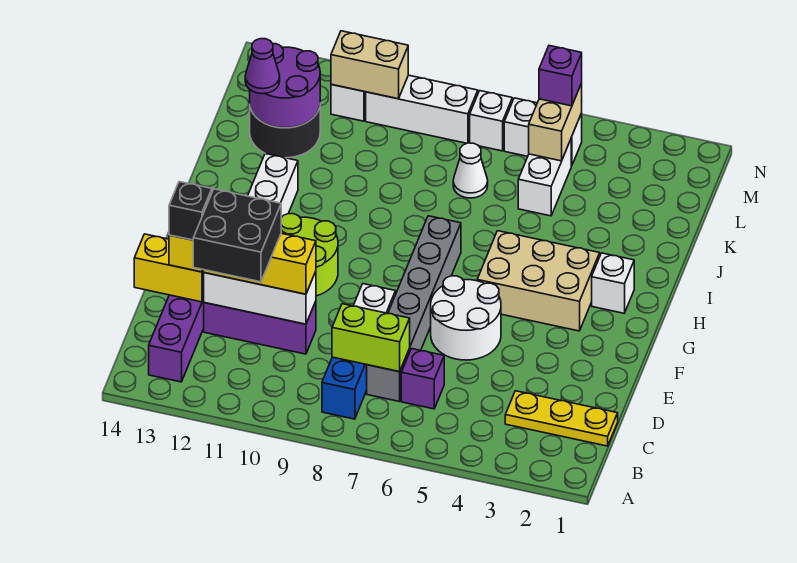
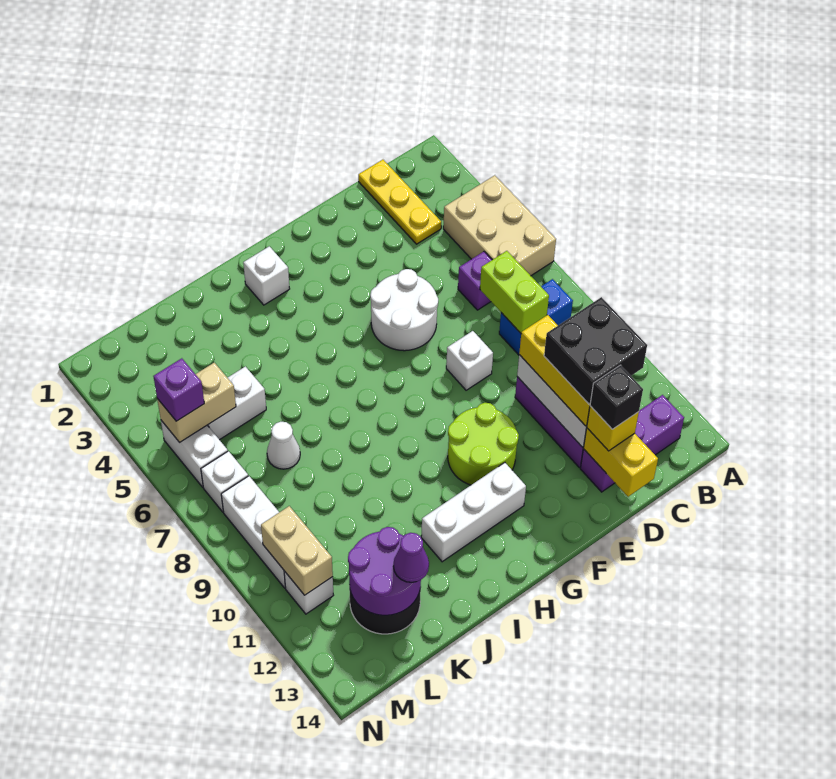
grey 1x6 brick [367,216,461,402] -> none
tan 2x3 brick [477,231,600,331] -> tan 2x3 brick moved to [443,175,556,276]

